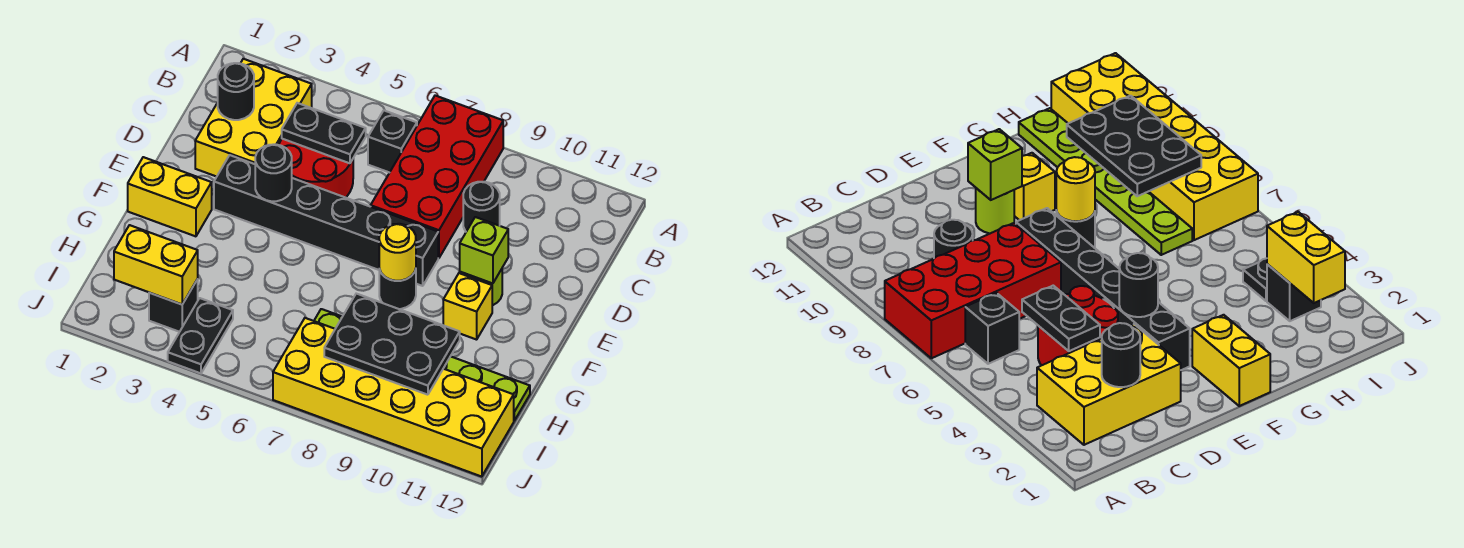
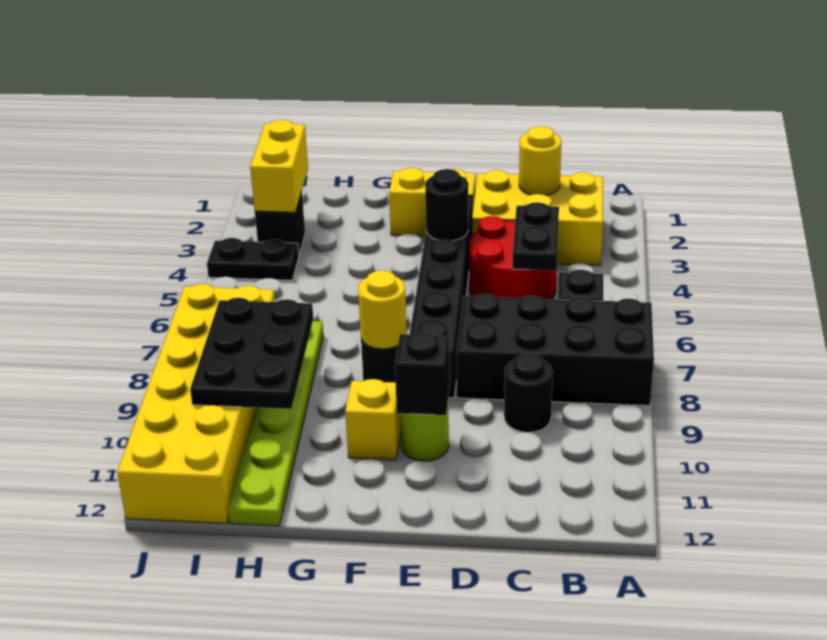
red 2x4 brick [371,96,503,258] -> black 2x4 brick [456,294,654,406]
black 1x1 round brick [218,63,254,120] -> yellow 1x1 round brick [519,126,561,195]
lime 1x1 brick [460,217,508,283] -> black 1x1 brick [395,332,450,415]
yellow 1x2 brick [128,157,212,236] -> yellow 1x2 brick turned to [389,168,475,236]

